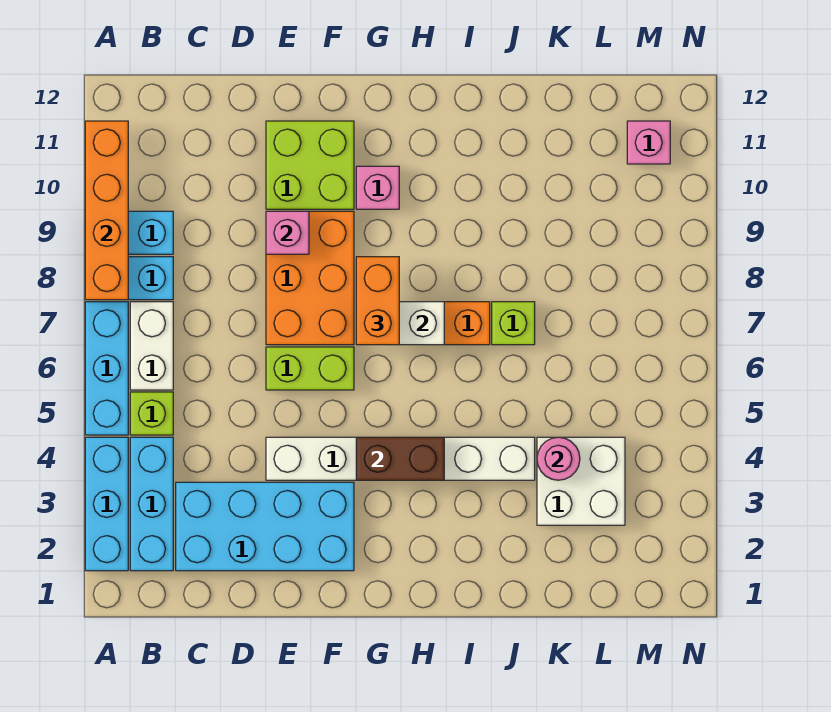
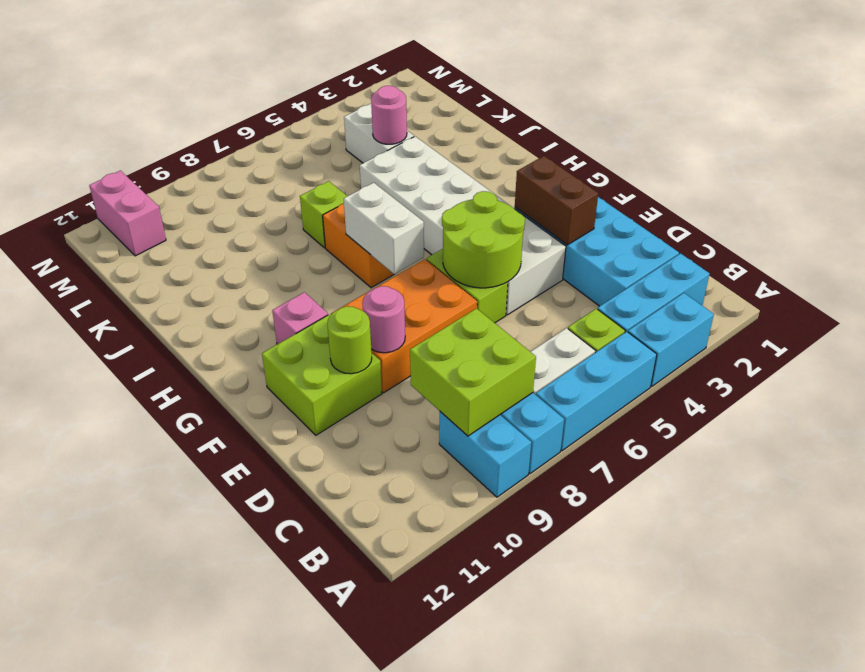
cyan 1x3 brick [85,437,128,571] -> cyan 1x2 brick [628,293,714,387]
orange 1x4 brick [85,121,128,300] -> none
none -> lime 2x2 brick [410,308,536,436]
white 1x6 brick [266,437,535,480] -> white 2x6 brick [360,137,566,315]
none -> lime 2x2 round brick [442,191,525,288]
pink 1x1 brick [266,211,309,254] -> pink 1x1 round brick [362,286,405,353]
none -> lime 1x1 round brick [327,306,372,374]
brown 1x2 brick [356,437,444,480] -> brown 1x2 brick moved to [515,156,598,245]
orange 1x2 brick [356,257,399,345] -> none
white 2x2 brick [537,437,625,525] -> white 1x2 brick [344,104,414,163]
pink 1x1 brick [627,121,670,164] -> pink 1x2 brick [89,171,166,256]

